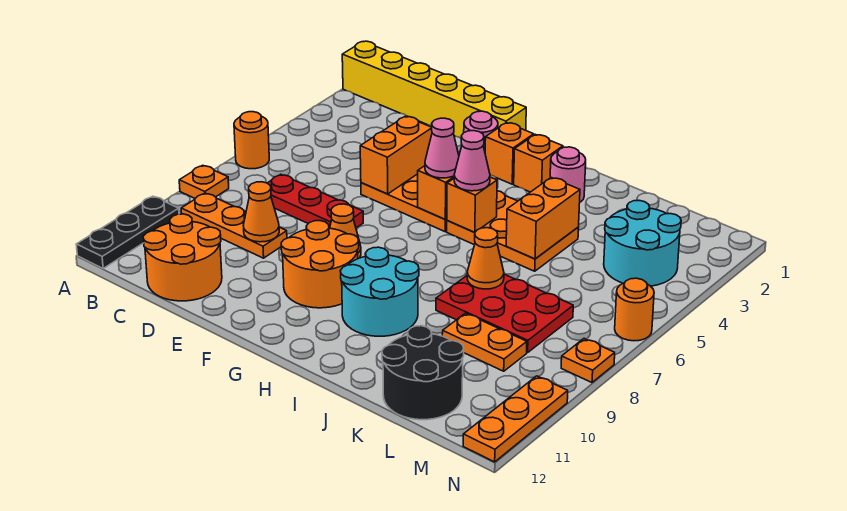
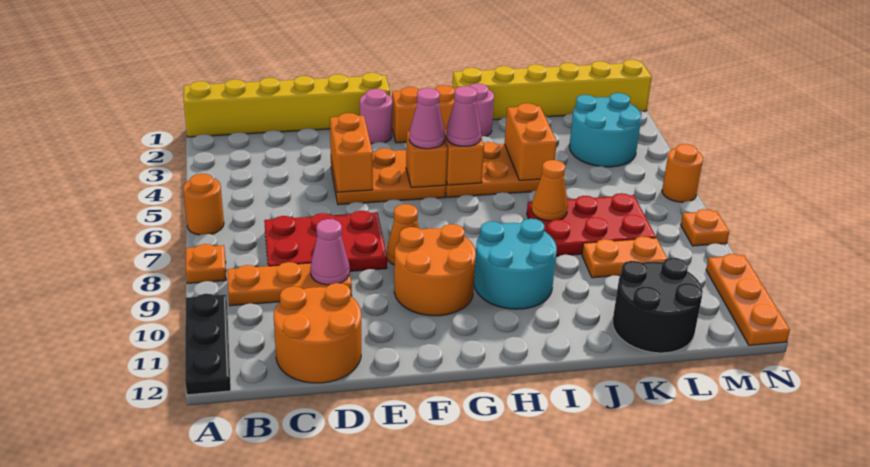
red 1x3 plate [268,174,363,228] -> red 2x3 plate [264,211,387,271]
orange 1x1 cone [243,182,279,242] -> pink 1x1 cone [310,219,350,285]
none -> yellow 1x6 brick [453,60,652,120]

